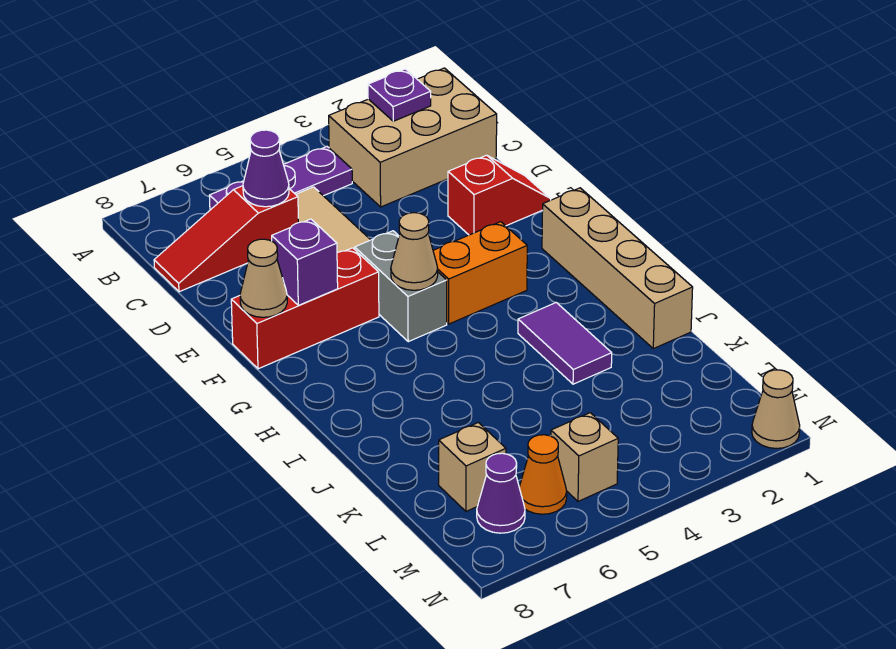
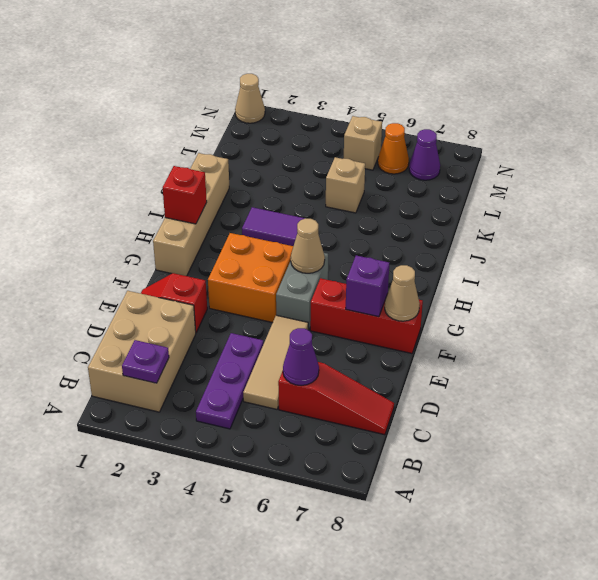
tan 2x3 brick [329,68,497,207] -> tan 2x3 brick turned to [88,291,196,412]
purple 1x3 plate [209,147,352,210] -> purple 1x3 plate turned to [196,333,264,429]
orange 1x2 brick [433,222,527,324] -> orange 2x2 brick [208,233,293,323]
none -> red 1x1 brick [163,166,207,224]
purple 1x2 tile [518,303,612,384] -> purple 1x2 tile turned to [242,207,305,246]
tan 1x1 brick [439,423,506,511] -> tan 1x1 brick moved to [326,157,365,213]

